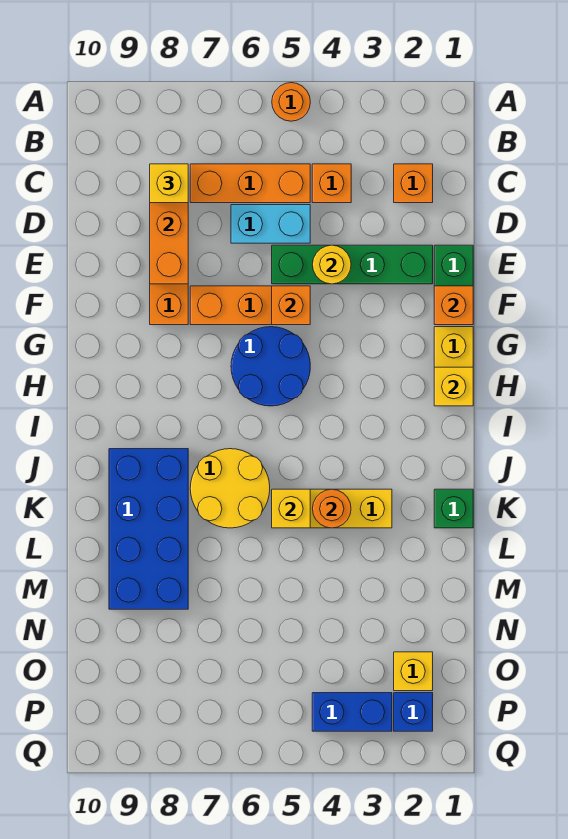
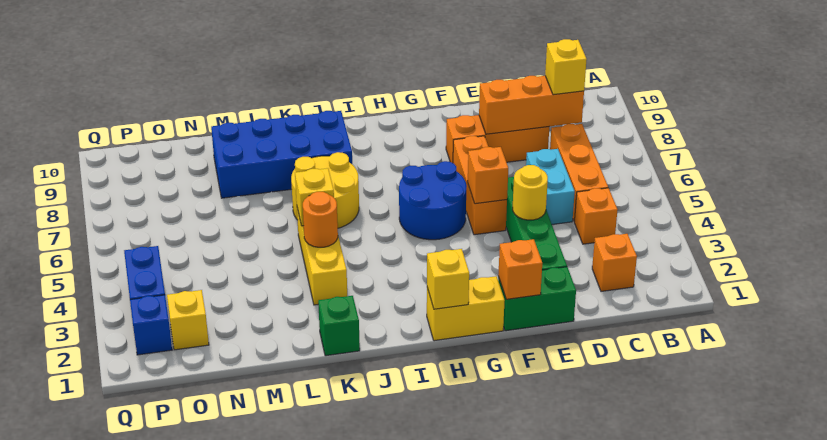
orange 1x1 round brick [272,83,310,121] -> none

